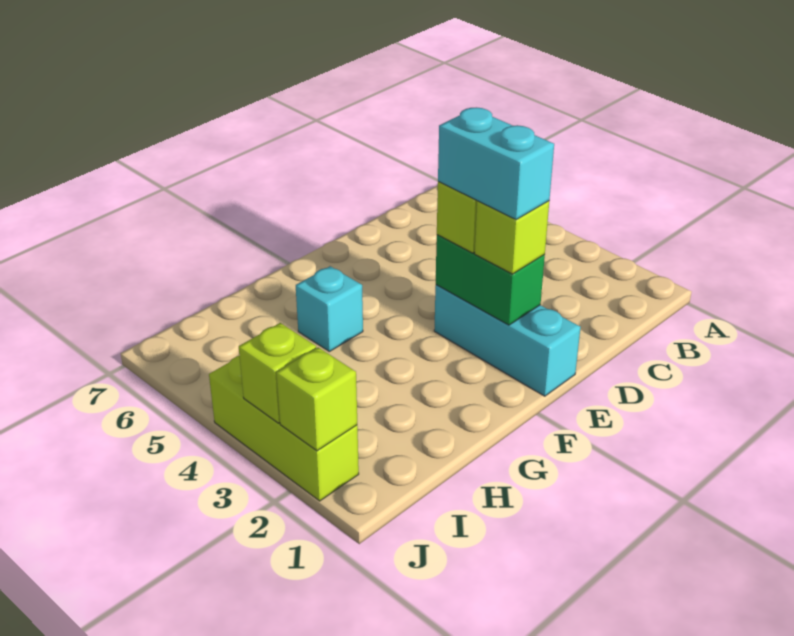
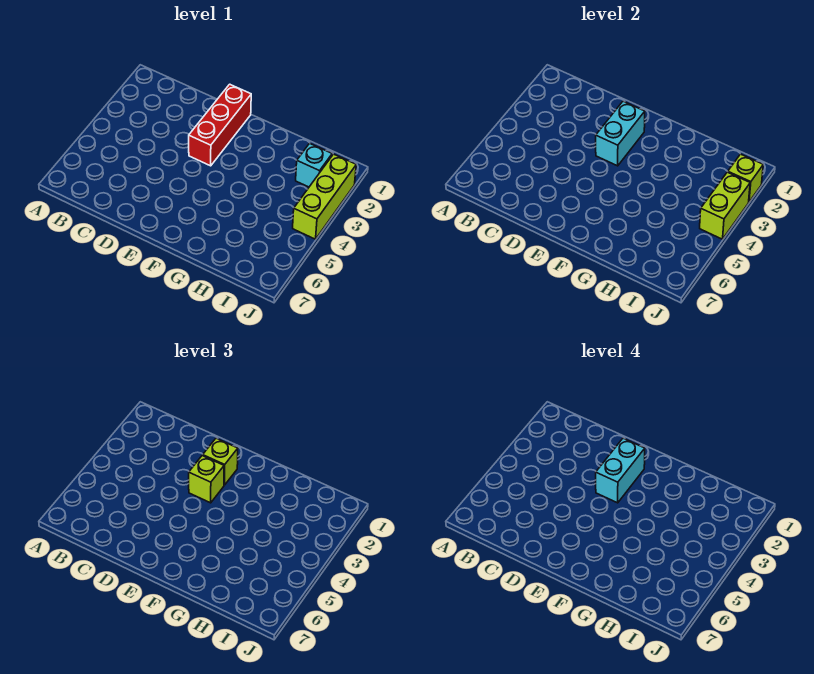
cyan 1x3 brick [434,285,581,396] -> red 1x3 brick [189,84,251,166]
green 1x2 brick [436,235,545,325] -> cyan 1x2 brick [596,101,645,166]
cyan 1x1 brick [296,266,363,352] -> cyan 1x1 brick moved to [296,143,332,187]
lime 1x1 brick [239,323,316,423] -> lime 1x2 brick [700,172,750,239]

